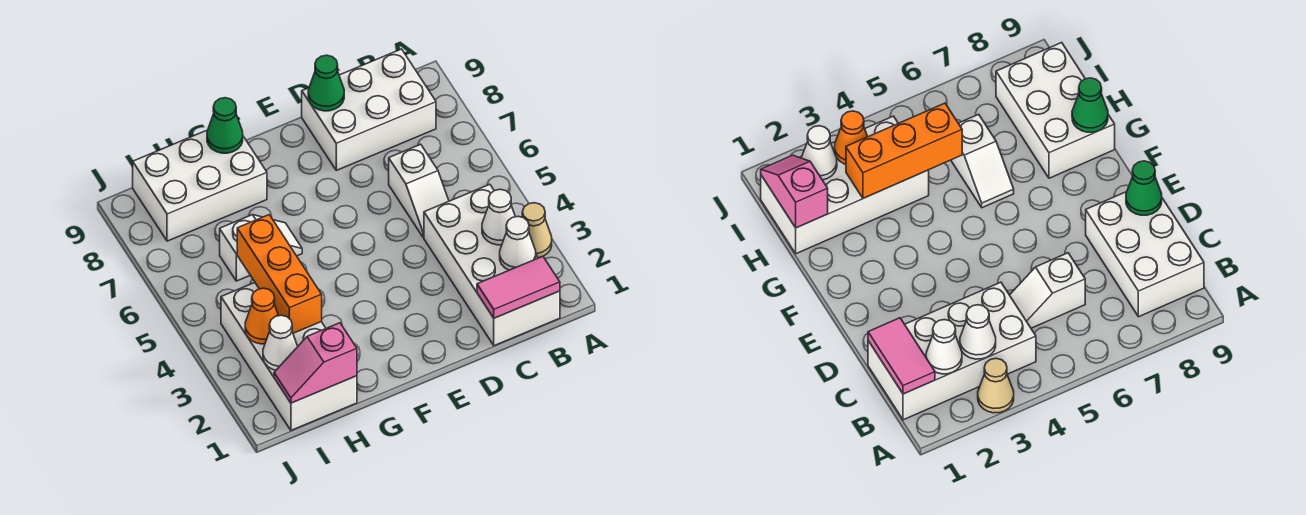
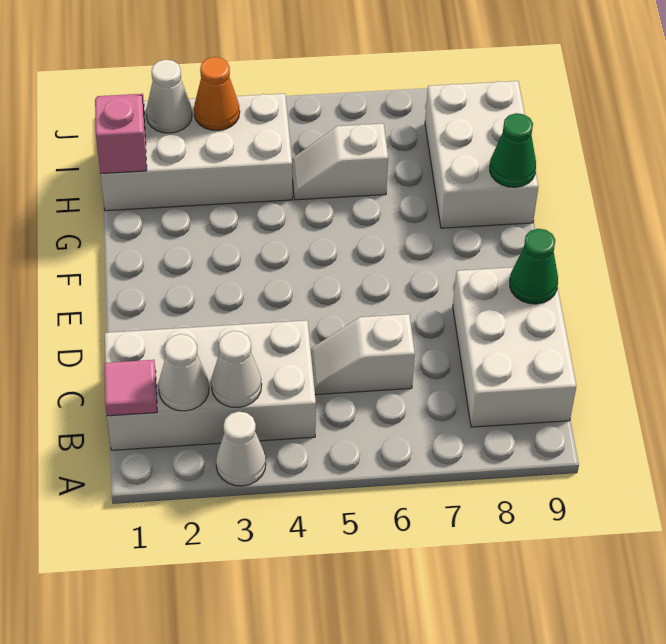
tan 1x1 cone [522,203,552,258] -> white 1x1 cone [216,411,266,486]
pink 1x2 tile [477,256,560,318] -> pink 1x1 tile [104,360,157,416]
white 1x2 slope [220,215,302,281] -> white 1x2 slope turned to [292,124,388,200]
orange 1x3 brick [237,215,322,333] -> none

